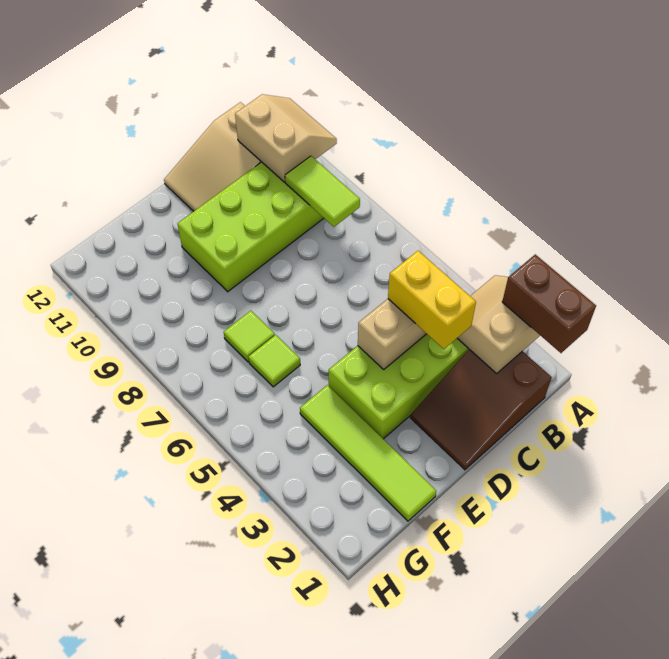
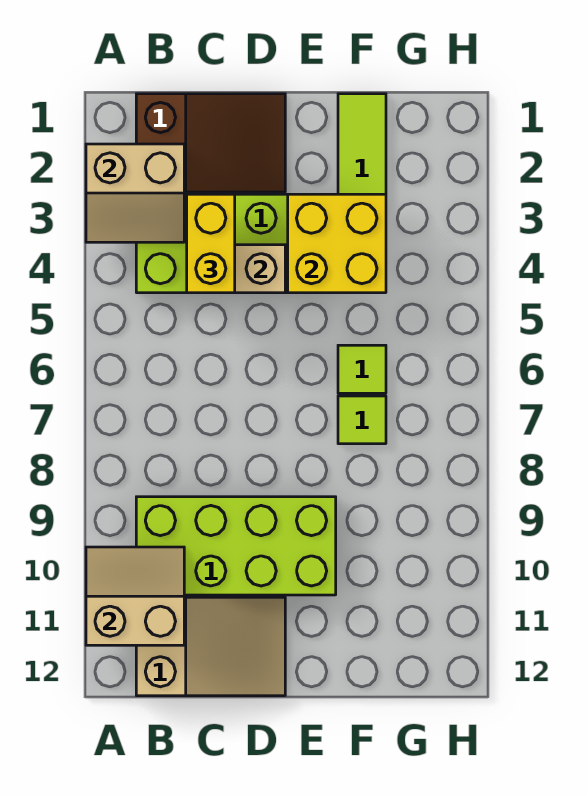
brown 1x2 brick [502,254,596,353] -> none
tan 2x2 slope [235,94,337,182] -> tan 2x2 slope turned to [86,547,184,645]
lime 1x2 tile [285,156,360,227] -> none
none -> yellow 2x2 brick [288,194,386,293]

